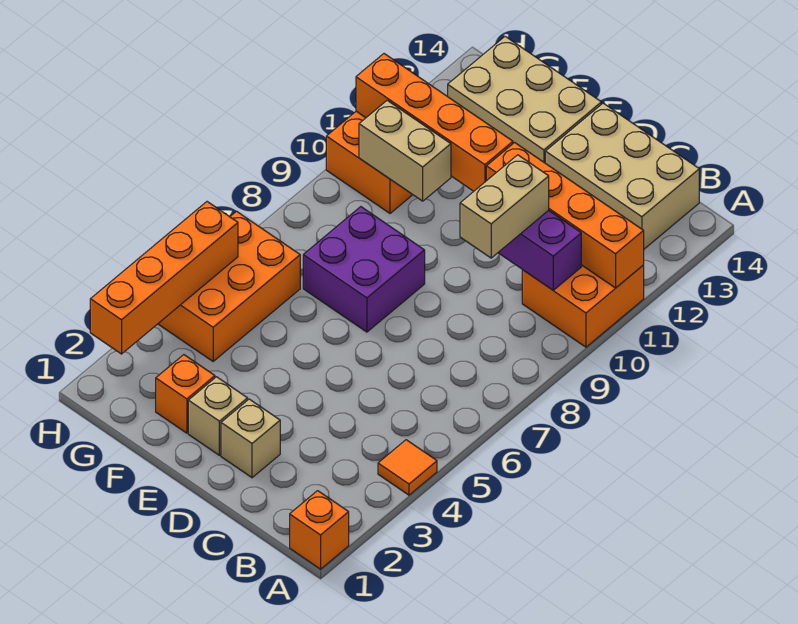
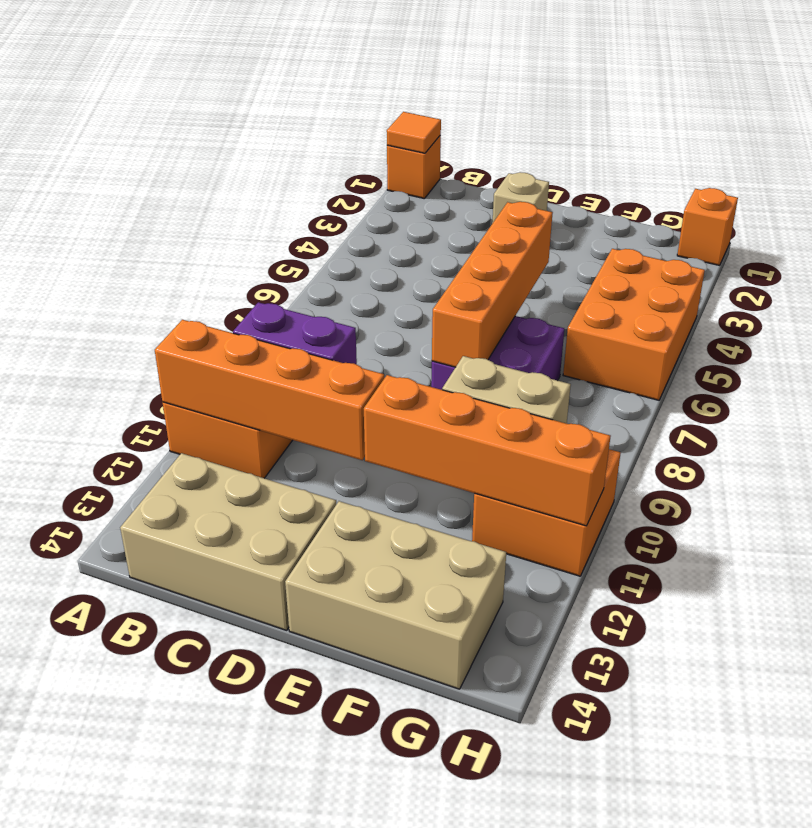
orange 1x1 tile [378,440,437,495] -> orange 1x1 tile moved to [387,112,441,153]
tan 1x2 brick [460,155,549,258] -> none
tan 1x1 brick [188,377,248,455] -> none
orange 1x1 brick [156,355,215,433] -> orange 1x1 brick moved to [677,188,738,265]
orange 1x4 brick [90,202,238,354] -> orange 1x4 brick moved to [432,202,553,367]

